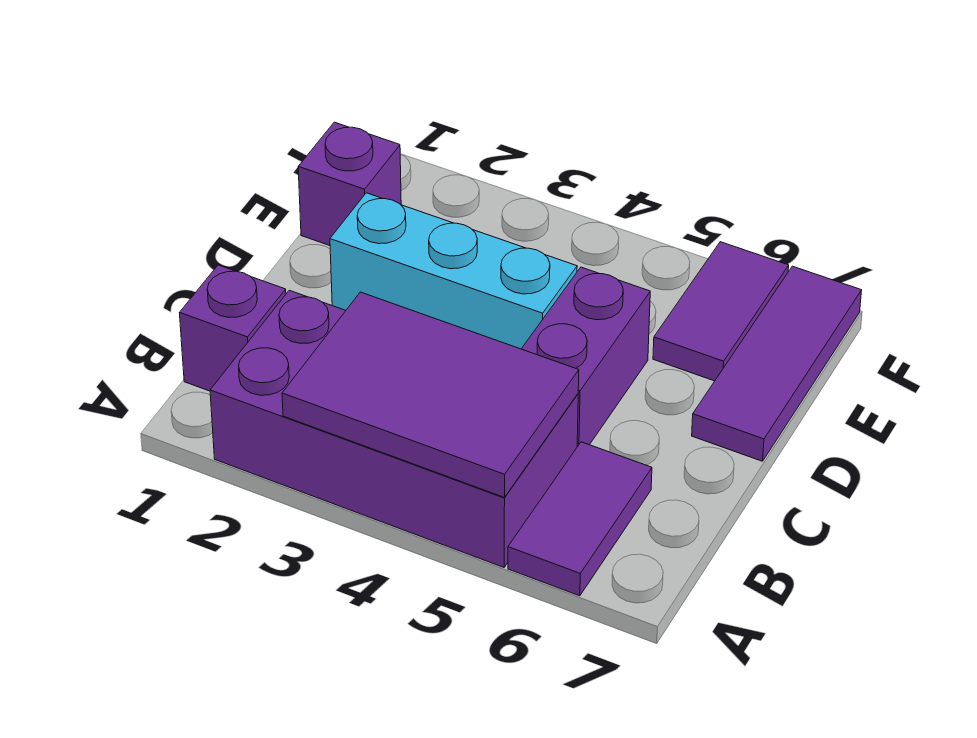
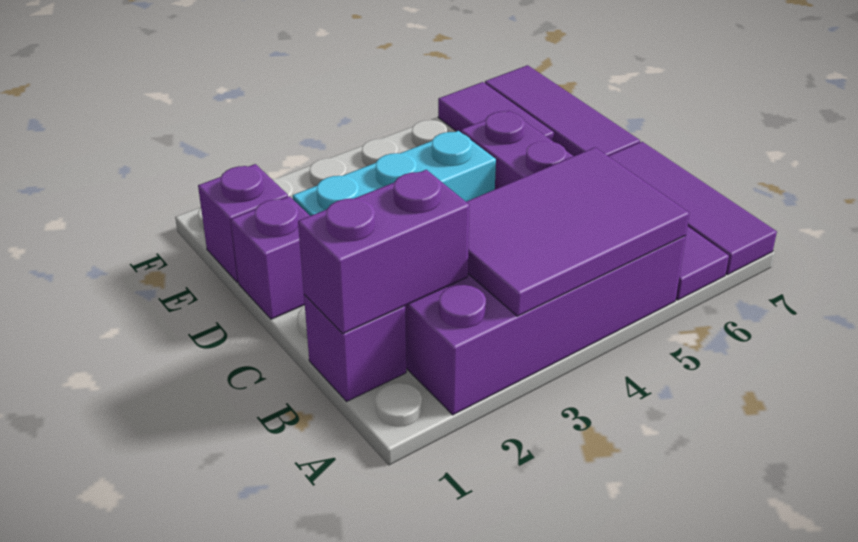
none -> purple 1x3 tile [609,142,777,275]
none -> purple 1x2 brick [298,170,470,334]
none -> purple 1x1 brick [231,196,310,319]

